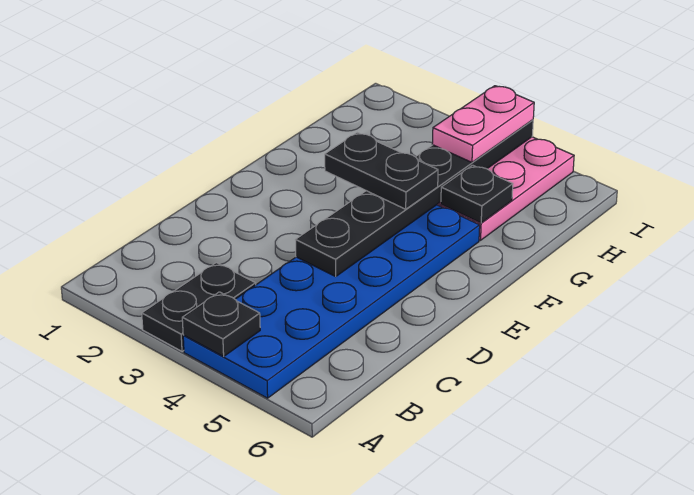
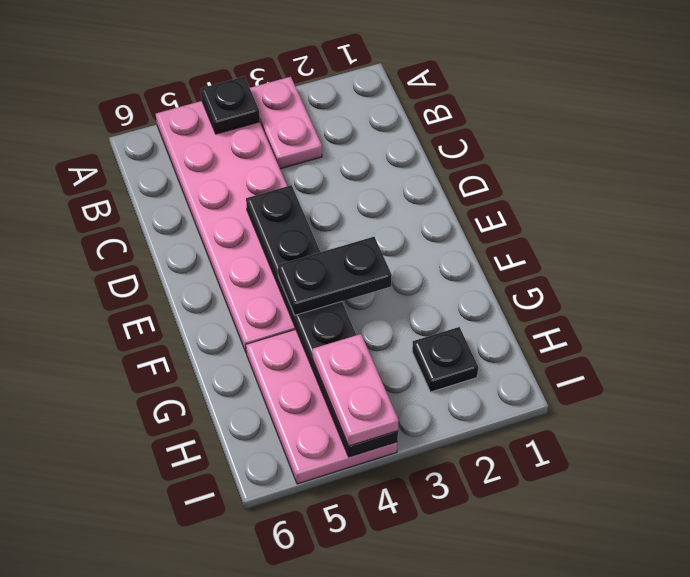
black 1x2 plate [142,263,256,351] -> pink 1x2 plate [250,77,322,169]
blue 2x6 plate [183,205,480,398] -> pink 2x6 plate [156,101,296,353]
black 1x1 plate [441,165,513,223] -> black 1x1 plate moved to [412,327,478,392]

